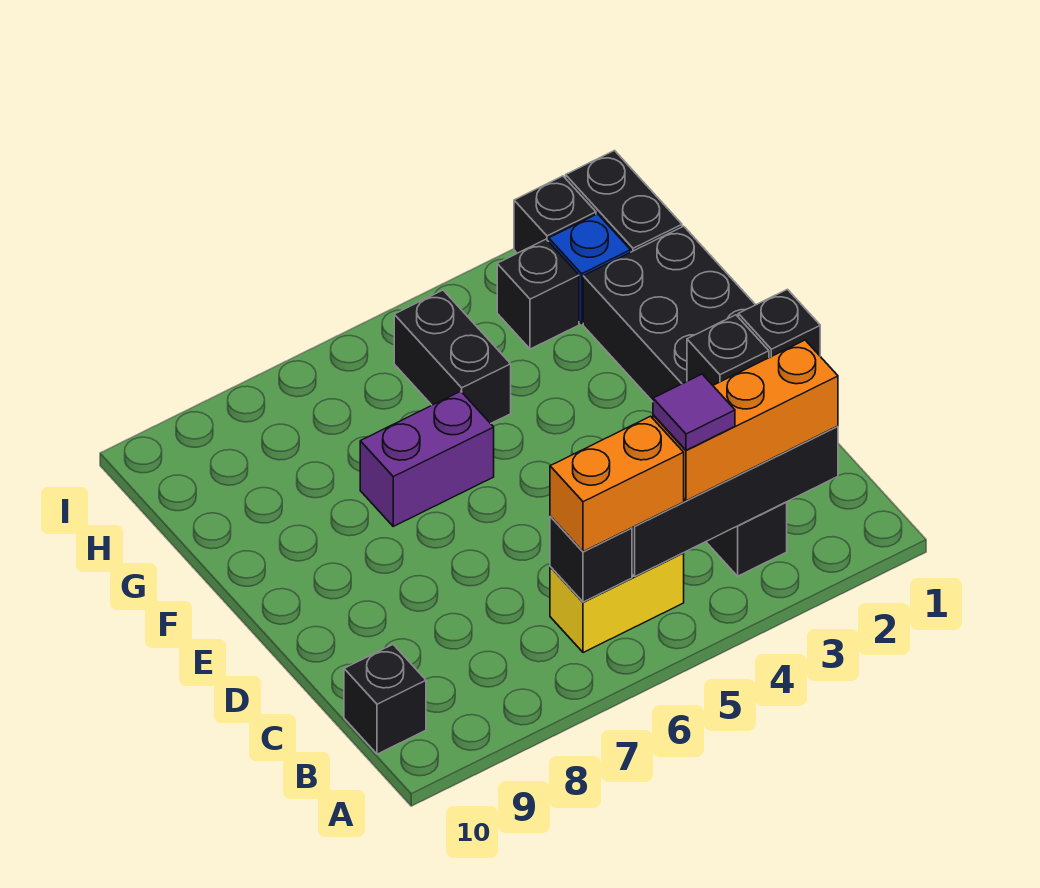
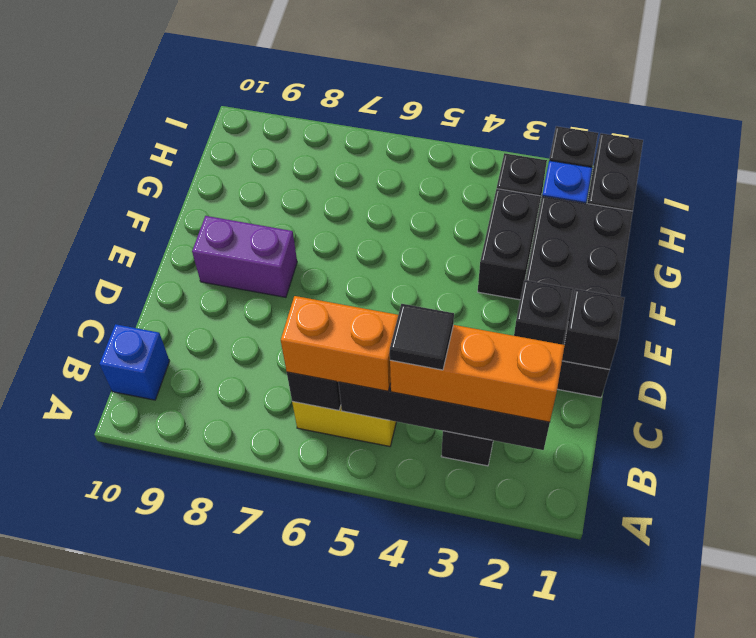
purple 1x1 tile [653,374,735,450] -> black 1x1 tile [390,304,454,370]
black 1x1 brick [344,645,426,754] -> blue 1x1 brick [100,324,169,400]
purple 1x2 brick [360,391,494,526] -> purple 1x2 brick moved to [192,216,297,297]
black 1x2 brick [394,290,511,424] -> black 1x2 brick moved to [478,189,540,300]

